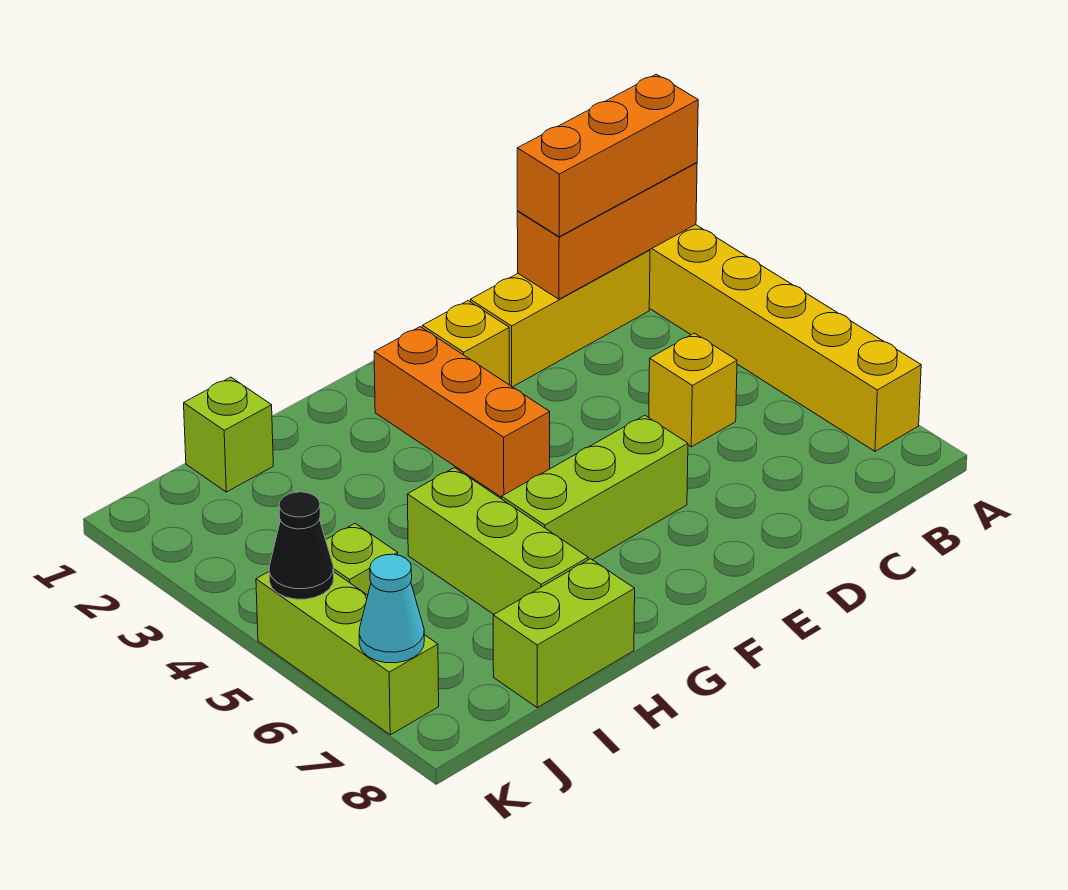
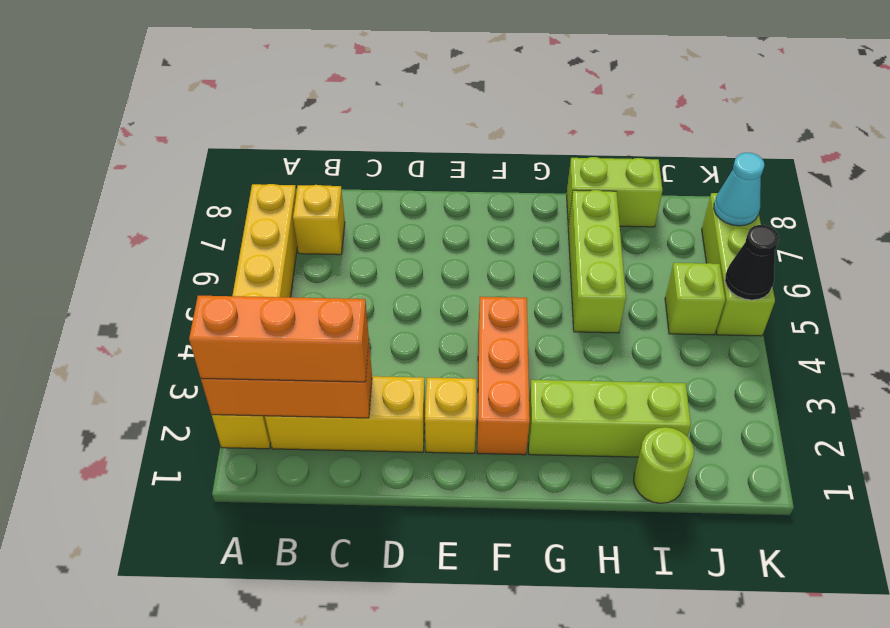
yellow 1x1 brick [649,333,737,447] -> yellow 1x1 brick moved to [293,185,345,255]
lime 1x3 brick [502,415,688,560] -> lime 1x3 brick moved to [528,380,691,457]
lime 1x1 brick [184,377,273,492] -> lime 1x1 round brick [634,427,694,503]

